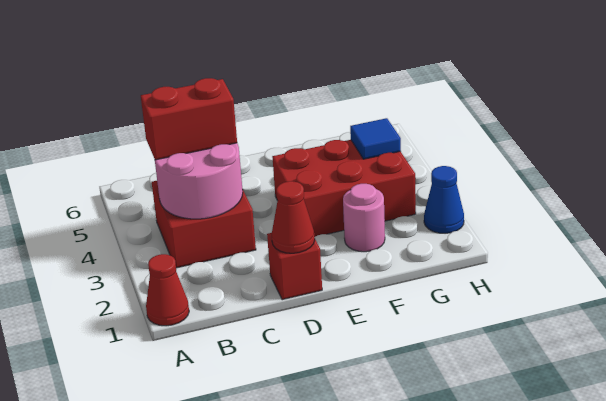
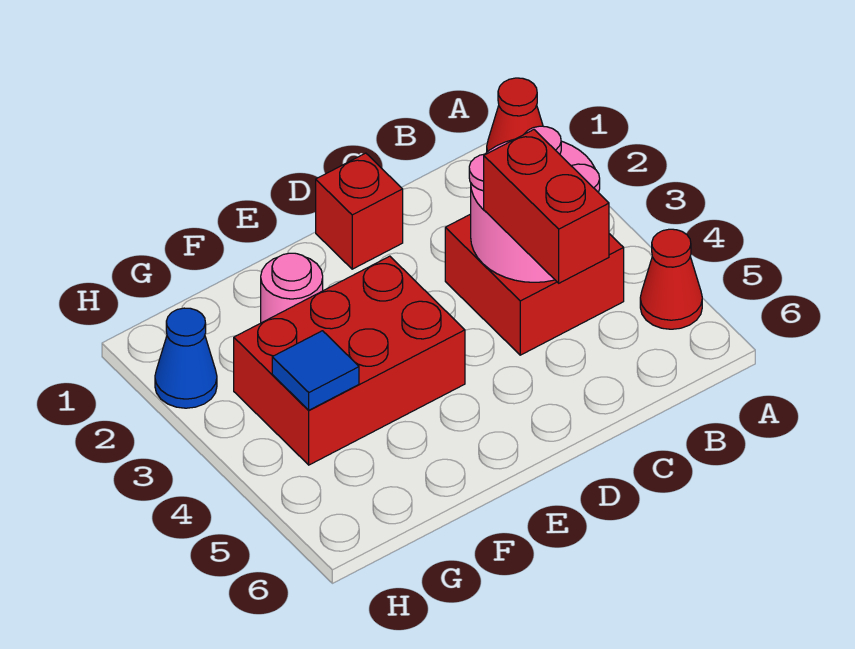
red 1x2 brick [141,78,237,160] -> red 1x2 brick turned to [484,130,609,283]
red 1x1 cone [272,181,315,253] -> red 1x1 cone moved to [640,229,702,329]

